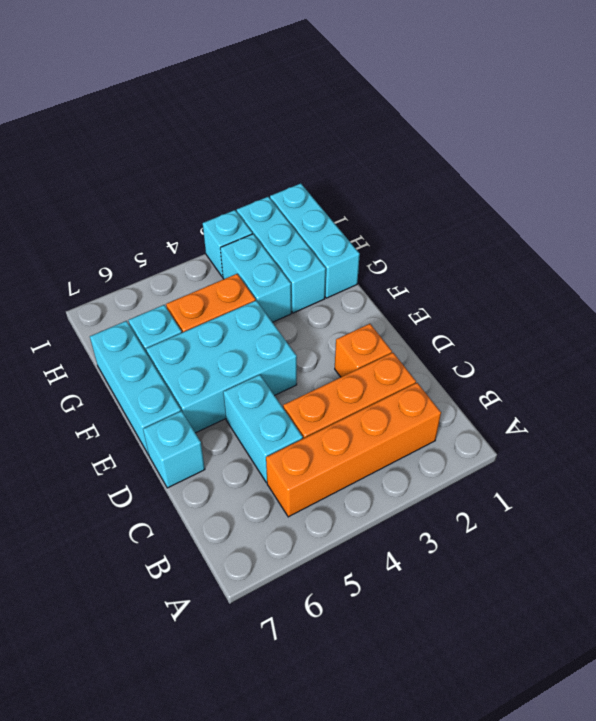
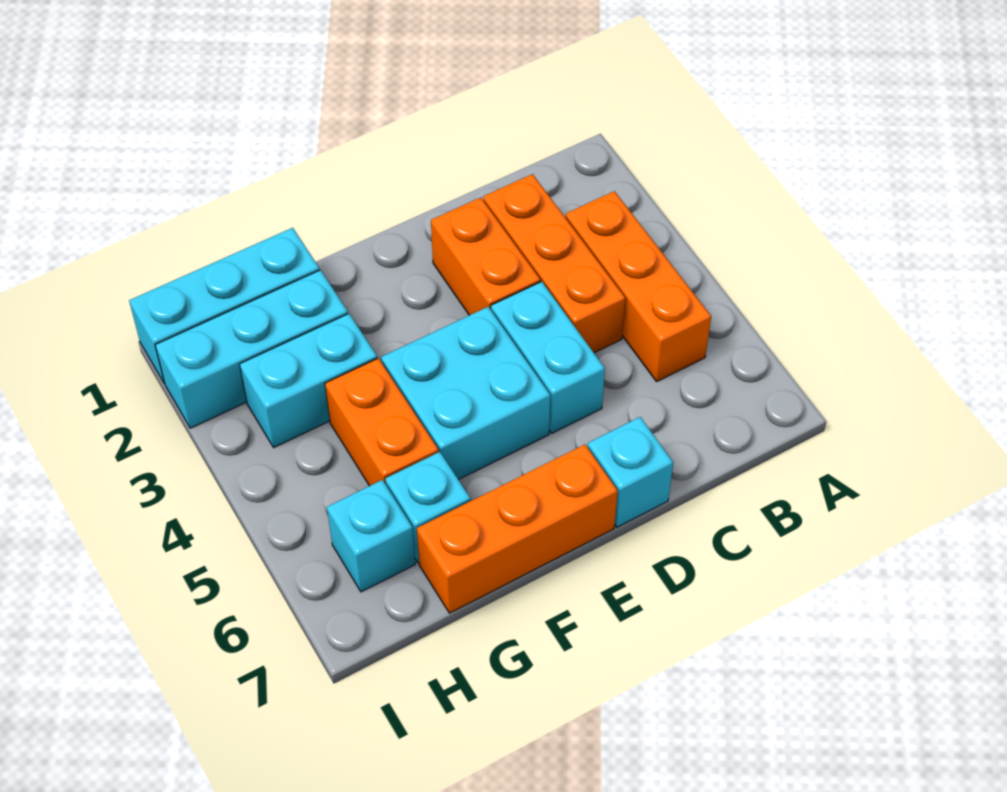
orange 1x4 brick [266,383,441,517] -> orange 1x3 brick [565,191,711,381]
cyan 1x2 brick [223,375,303,482] -> cyan 1x2 brick turned to [491,282,605,433]
orange 1x1 brick [335,324,392,377] -> orange 1x2 brick [431,198,540,315]
cyan 2x3 brick [146,300,297,433] -> cyan 2x2 brick [381,307,550,480]
cyan 1x3 brick [90,321,181,455] -> orange 1x3 brick [417,445,618,613]
cyan 1x1 brick [203,210,252,277] -> cyan 1x1 brick moved to [327,480,415,592]

